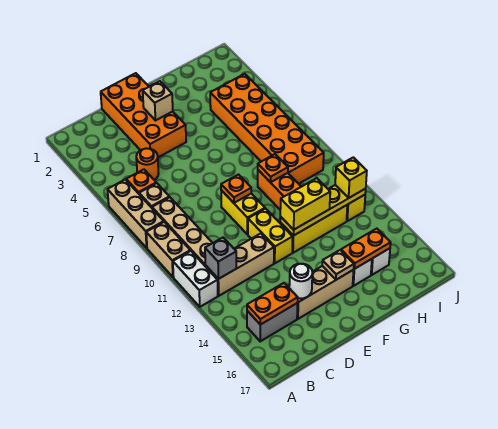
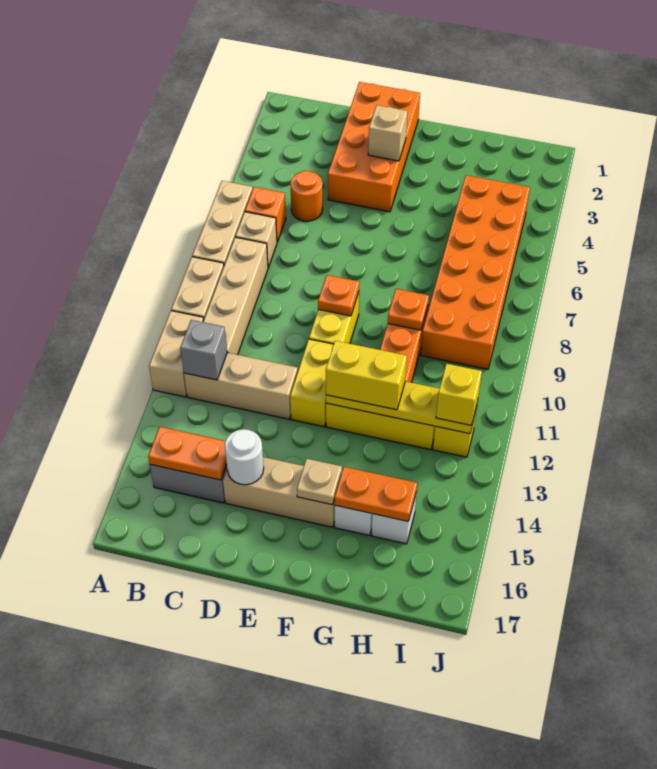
white 1x2 brick [173,251,218,307] -> tan 1x2 brick [149,311,204,397]

